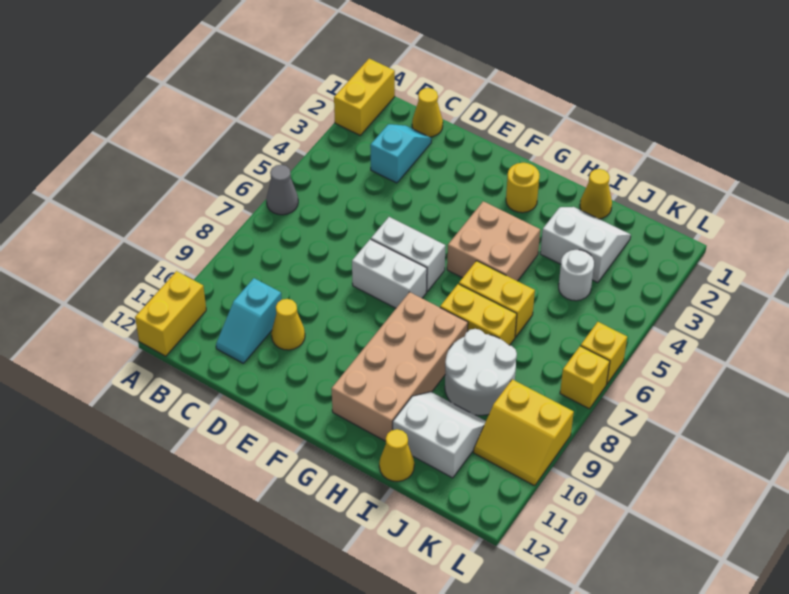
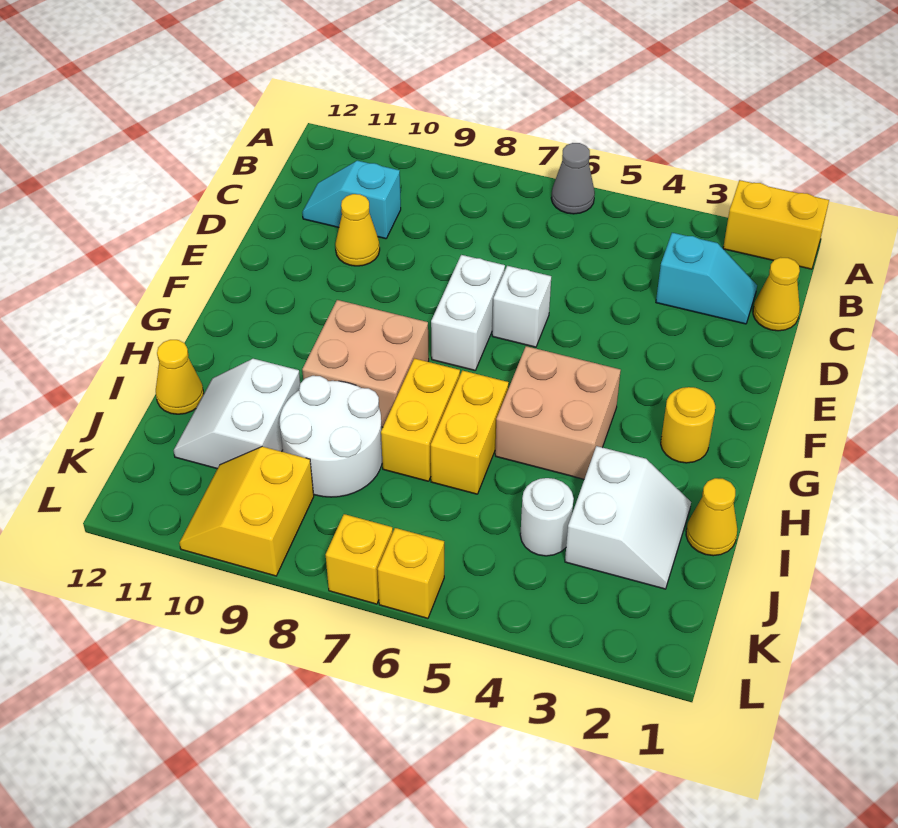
yellow 1x2 brick [135,271,206,356] -> none
white 1x2 brick [371,217,446,291] -> white 1x1 brick [492,266,551,347]
tan 2x4 brick [331,292,468,441] -> tan 2x2 brick [302,300,429,427]
white 2x2 slope [393,392,486,478] -> white 2x2 slope turned to [174,359,300,469]

